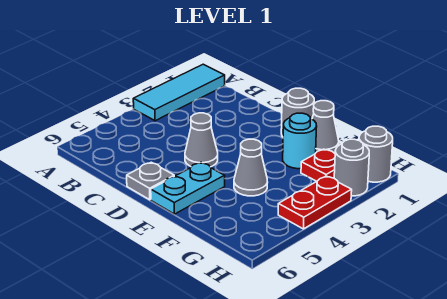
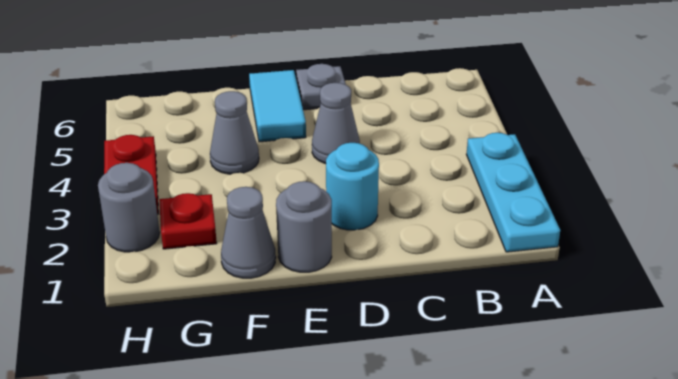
cyan 1x3 tile [133,64,225,121] -> cyan 1x3 plate [466,133,560,252]
cyan 1x2 plate [151,163,225,214] -> cyan 1x2 tile [249,70,306,142]
cyan 1x1 round brick [283,113,317,169] -> cyan 1x1 round brick moved to [326,143,379,230]
grey 1x1 round brick [359,126,393,182] -> none

